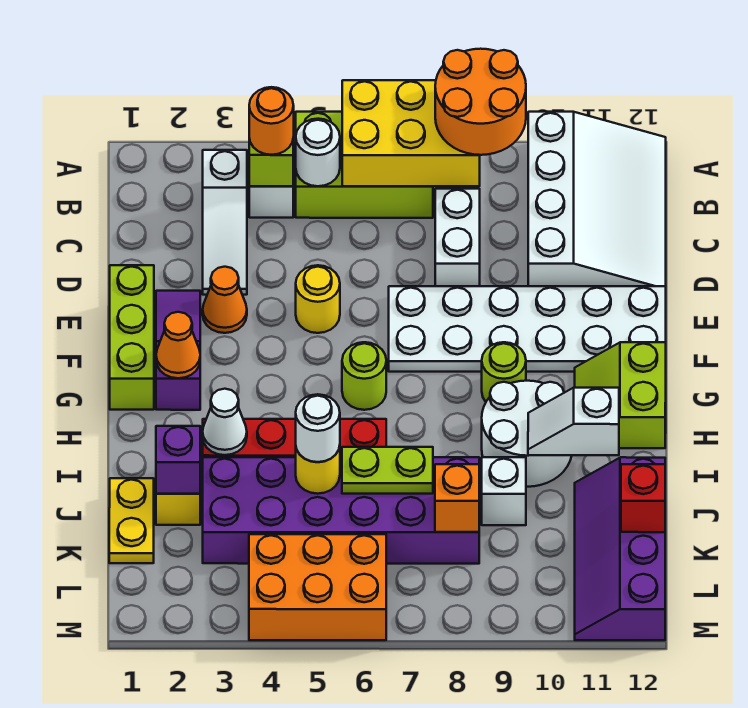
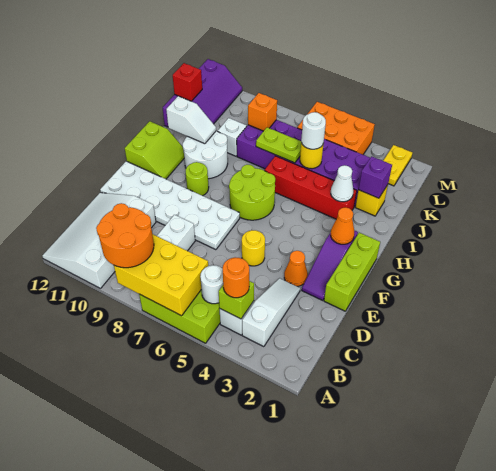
lime 1x1 round brick [342,342,386,410] -> lime 2x2 round brick [229,165,275,220]
yellow 1x2 plate [109,478,154,563] -> yellow 1x2 plate moved to [383,145,412,186]

